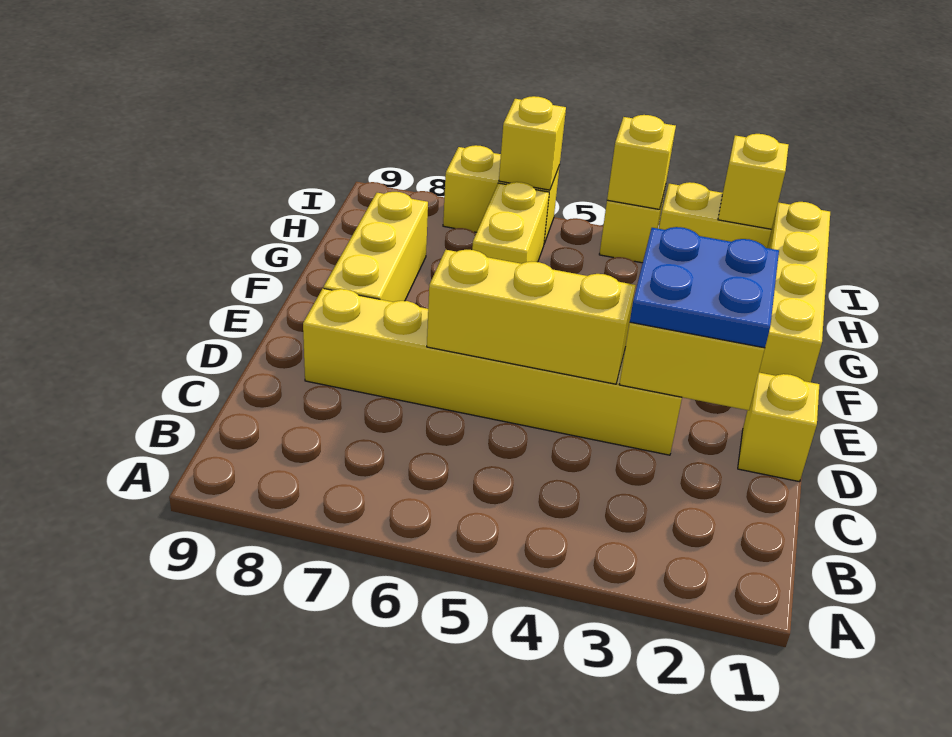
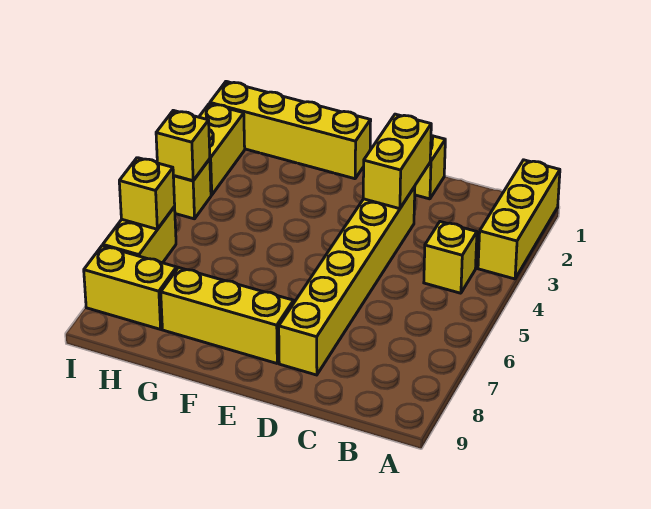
blue 2x2 plate [630,227,779,348] -> none
yellow 1x3 brick [427,250,636,384] -> yellow 1x3 brick moved to [478,160,560,279]
yellow 1x2 brick [472,182,549,264] -> yellow 1x2 brick moved to [84,246,177,329]
yellow 1x1 brick [718,134,789,229] -> yellow 1x1 brick moved to [424,222,477,293]

